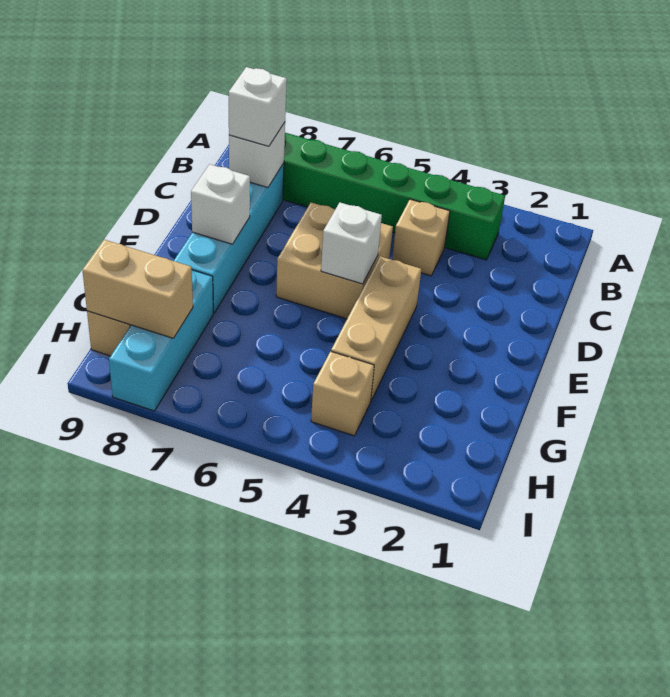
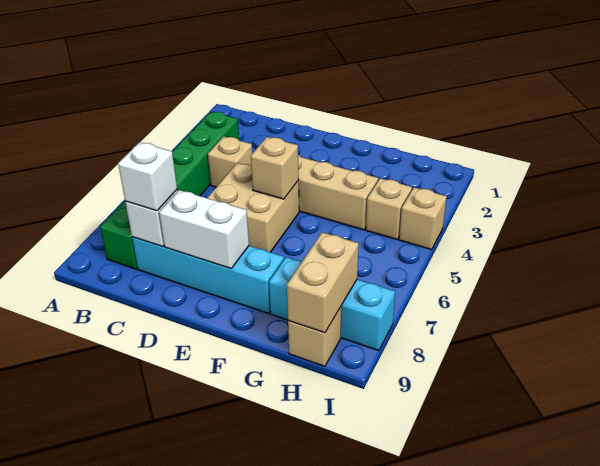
white 1x1 brick [321,203,382,284] -> tan 1x1 brick [251,137,299,199]
white 1x1 brick [191,164,250,244] -> white 1x2 brick [159,190,249,268]
none -> tan 1x1 brick [399,187,447,250]

